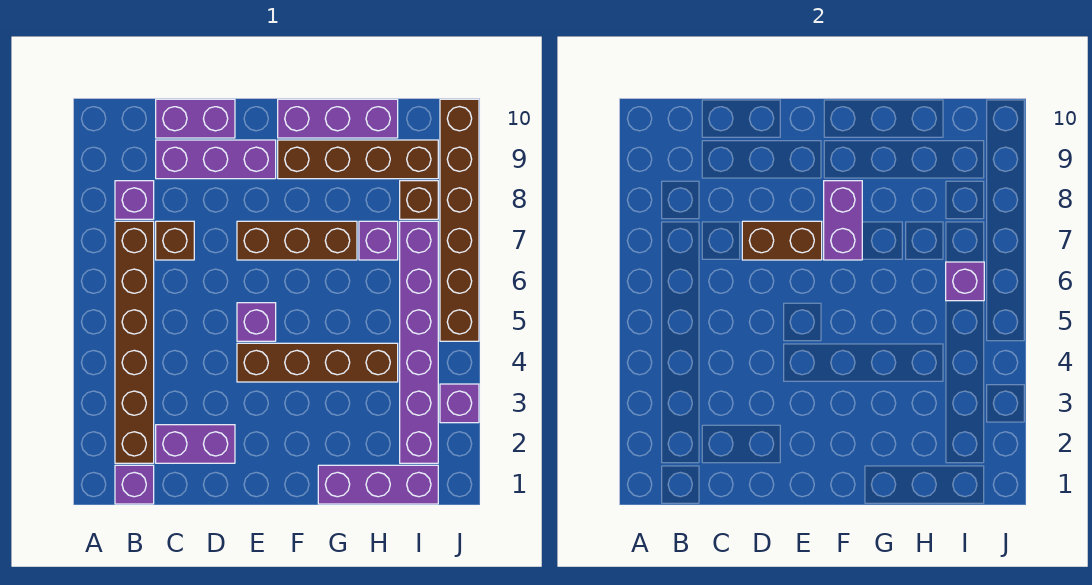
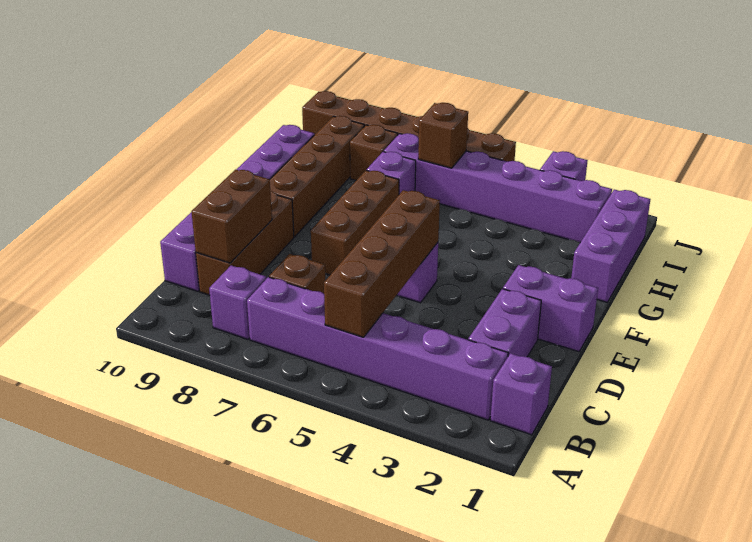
brown 1x6 brick [115,221,154,463] -> purple 1x6 brick [247,277,508,420]
purple 1x3 brick [156,140,276,179] -> brown 1x3 brick [196,191,294,295]
brown 1x2 brick [742,221,822,260] -> brown 1x2 brick moved to [191,170,272,263]
brown 1x4 brick [237,343,398,382] -> brown 1x4 brick moved to [324,190,440,337]
purple 1x2 brick [824,181,862,260] -> purple 1x2 brick moved to [503,265,598,352]
purple 1x1 brick [946,262,984,301] -> brown 1x1 brick [418,103,468,168]

